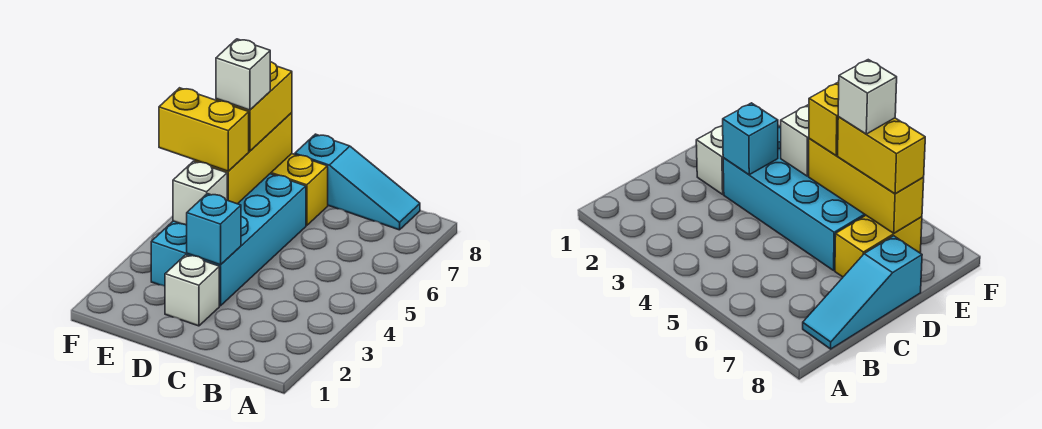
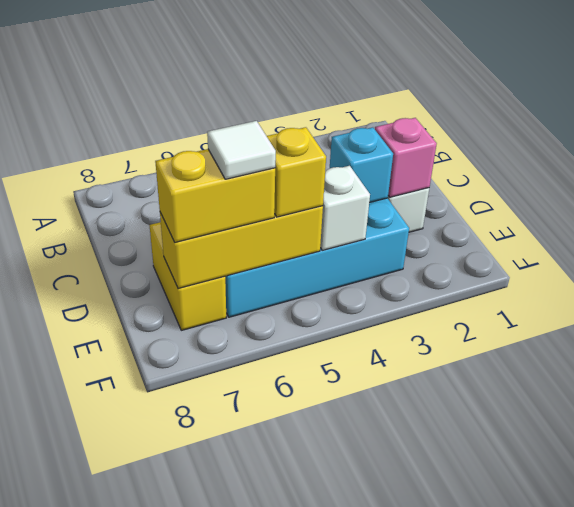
cyan 1x3 slope [295,134,420,230] -> none
none -> pink 1x1 brick [375,118,437,197]
yellow 1x2 brick [159,88,249,171] -> yellow 1x1 brick [267,127,326,217]
white 1x1 brick [216,39,270,110] -> white 1x1 tile [207,121,276,179]

